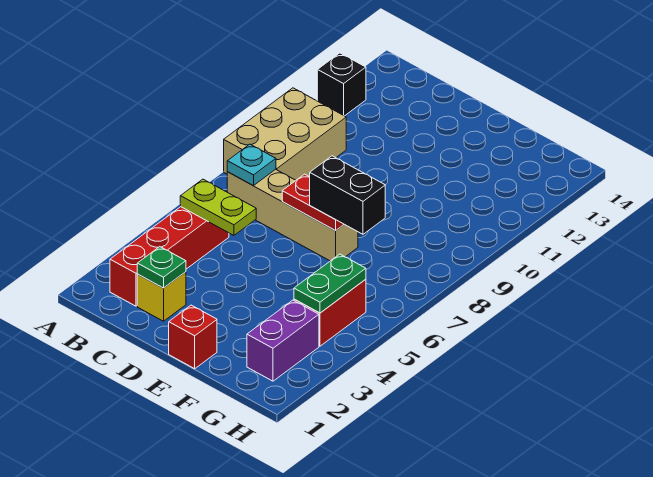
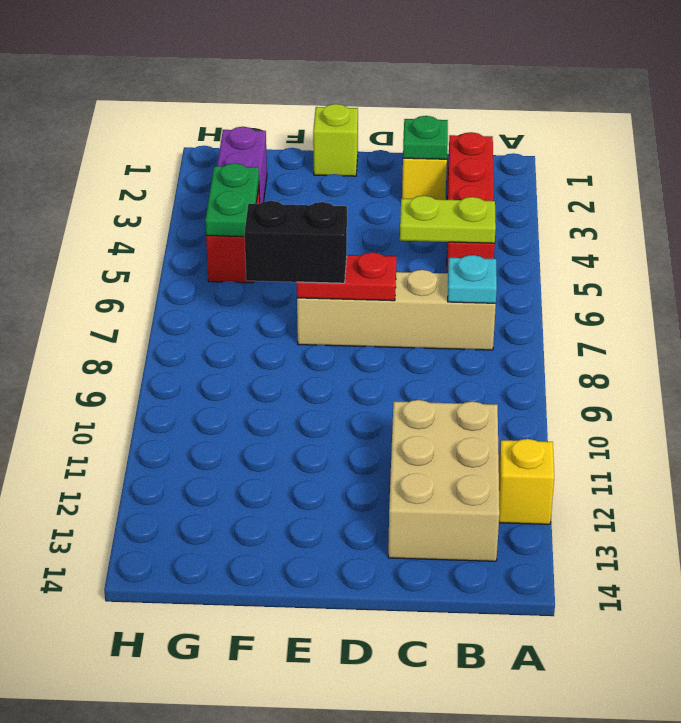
tan 2x3 brick [224,88,346,180] -> tan 2x3 brick moved to [388,400,500,561]
black 1x1 brick [317,53,366,116] -> yellow 1x1 brick [499,439,554,524]
red 1x1 brick [169,305,217,369] -> lime 1x1 brick [313,104,358,176]

